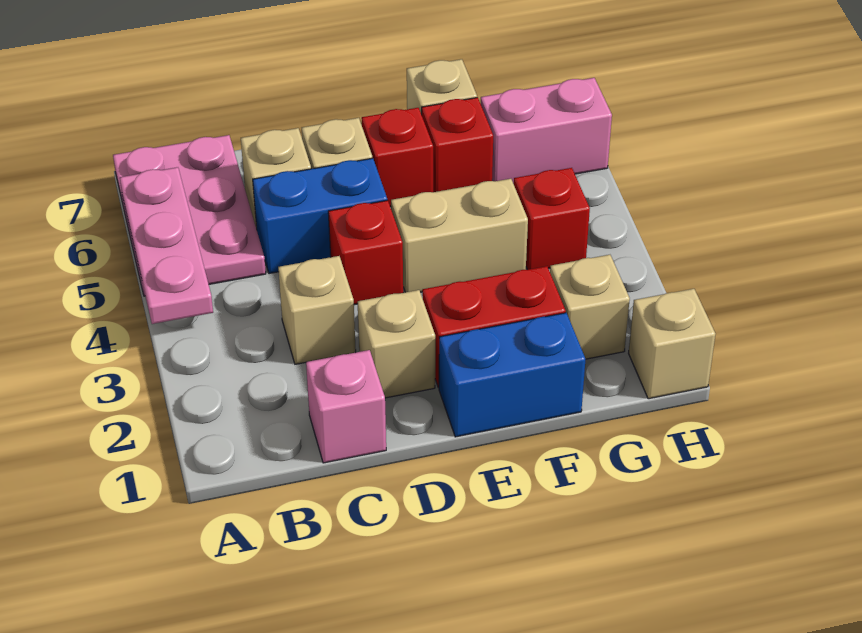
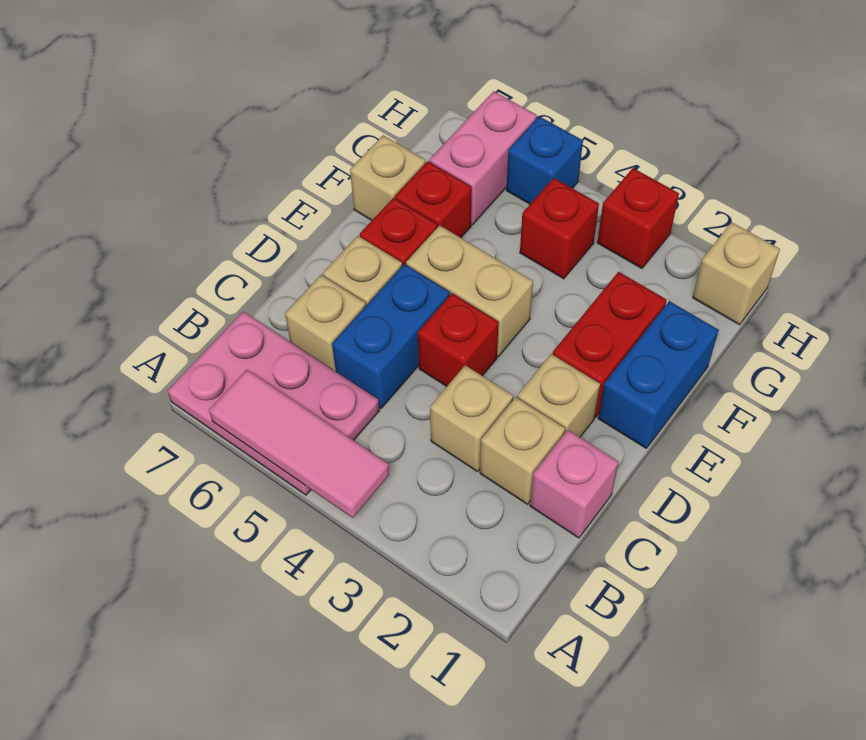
pink 1x3 plate [120,167,213,324] -> pink 1x3 tile [209,370,389,518]
tan 1x2 brick [391,179,528,292] -> tan 1x2 brick turned to [406,225,533,356]
tan 1x1 brick [550,255,630,359] -> tan 1x1 brick moved to [480,397,565,504]
none -> red 1x1 brick [597,168,679,268]
none -> blue 1x1 brick [506,116,583,204]

